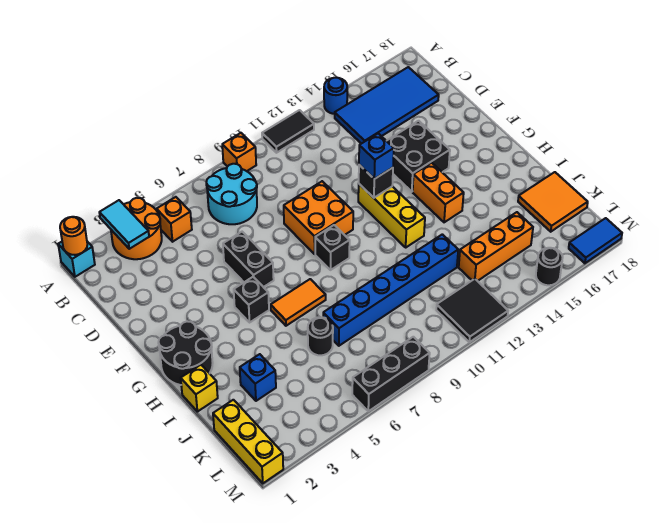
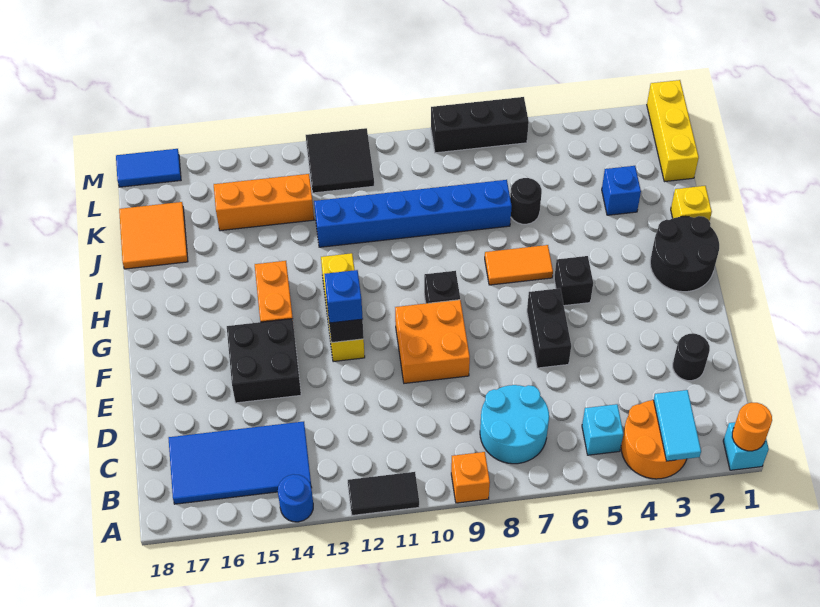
orange 1x1 brick [157,197,192,242] -> cyan 1x1 brick [582,404,624,455]
black 1x1 round brick [536,248,563,285] -> black 1x1 round brick moved to [673,334,710,381]

